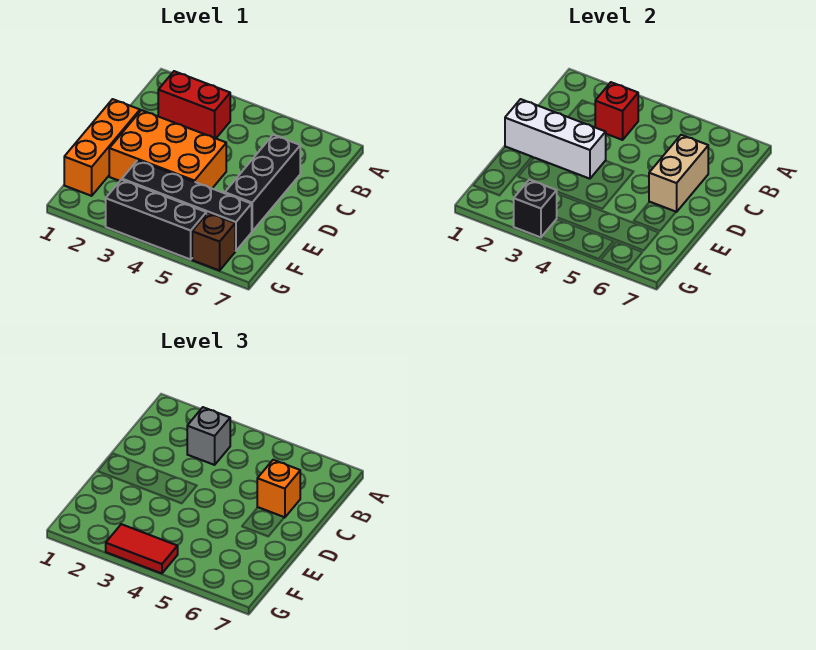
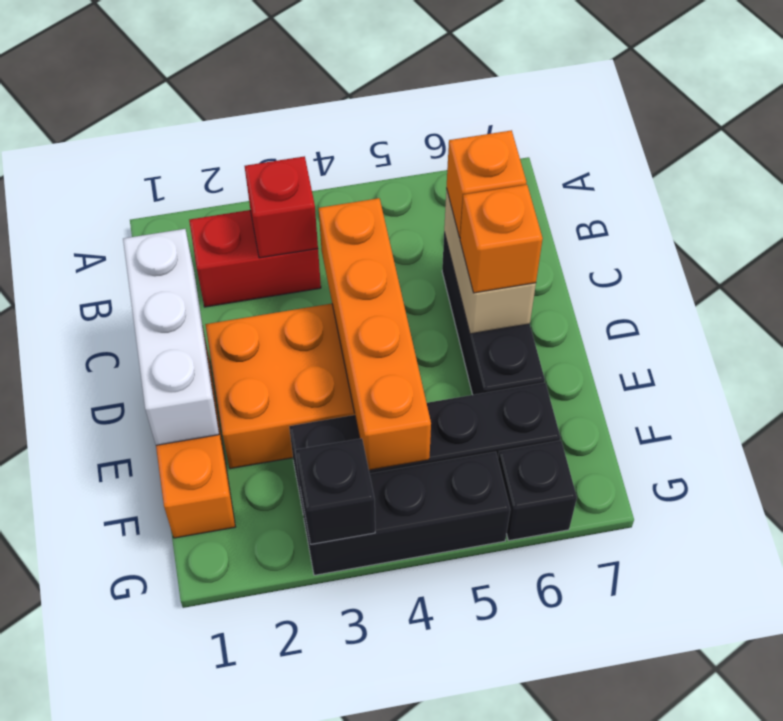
grey 1x1 brick [187,407,230,465] -> none
none -> orange 1x4 brick [319,198,431,470]
white 1x3 brick [505,99,606,179] -> white 1x3 brick turned to [123,229,219,445]
none -> orange 1x1 brick [460,185,543,293]
red 1x2 tile [106,524,178,573] -> none
brown 1x1 brick [192,213,235,271] -> black 1x1 brick [498,441,577,541]

